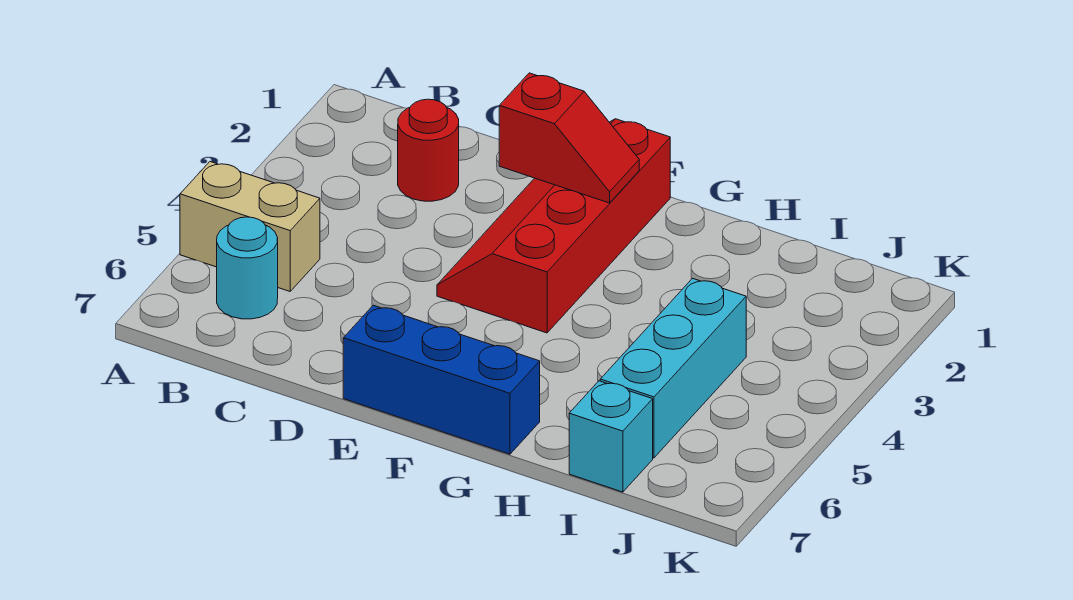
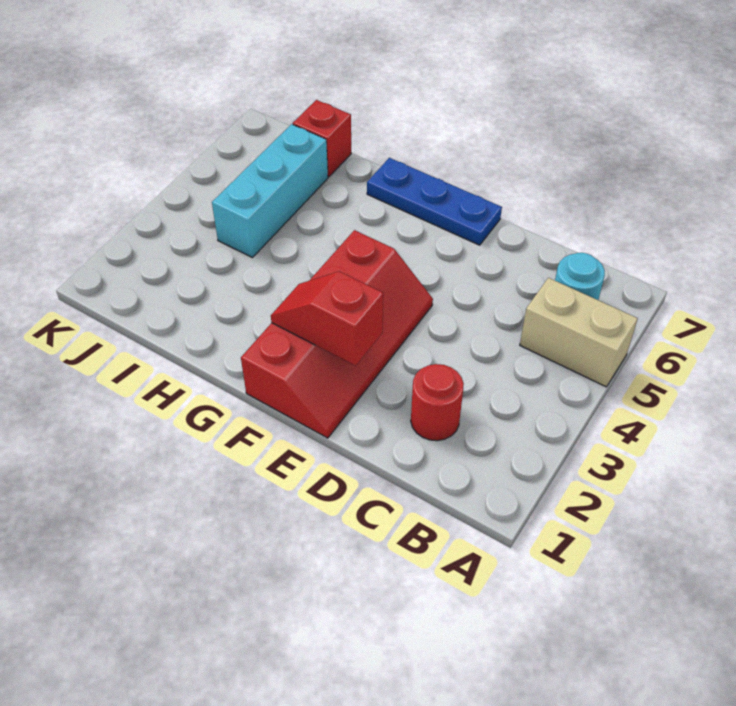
blue 1x3 brick [343,305,540,454] -> blue 1x3 plate [367,158,502,245]
cyan 1x1 brick [569,381,653,492] -> red 1x1 brick [293,100,351,177]

